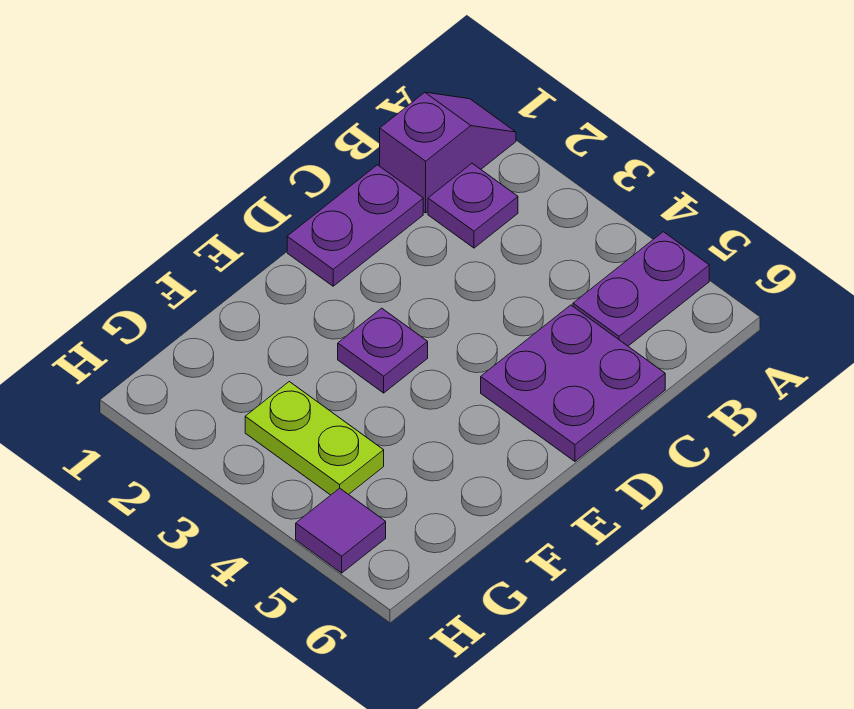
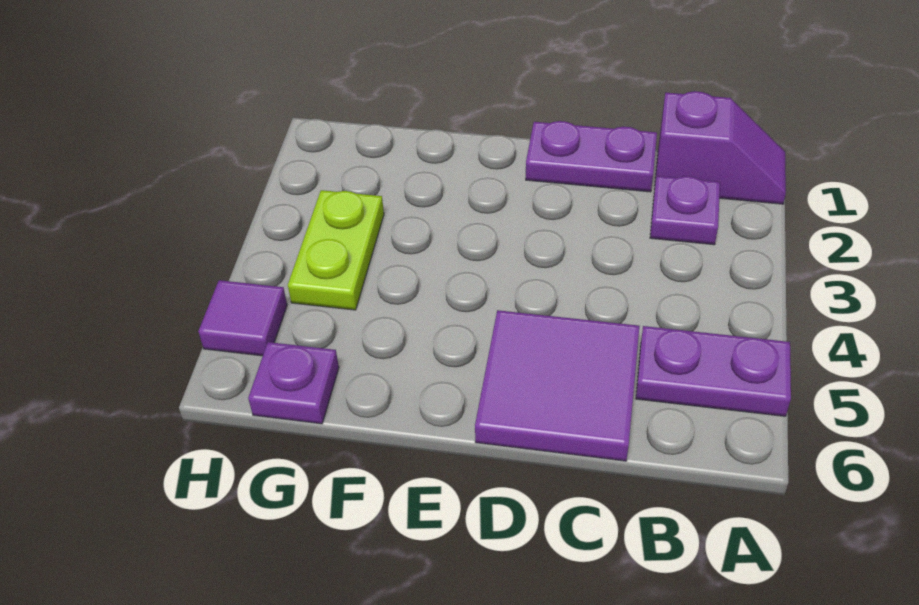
purple 2x2 plate [481,305,665,461] -> purple 2x2 tile [475,310,639,461]
purple 1x1 plate [338,308,428,393] -> purple 1x1 plate moved to [248,342,339,424]

